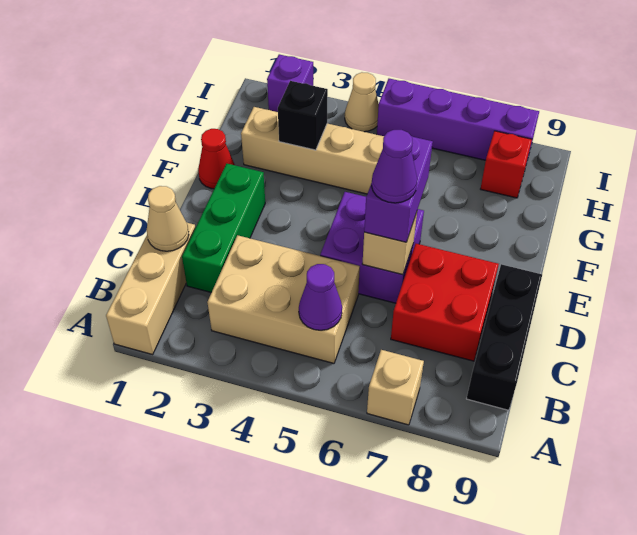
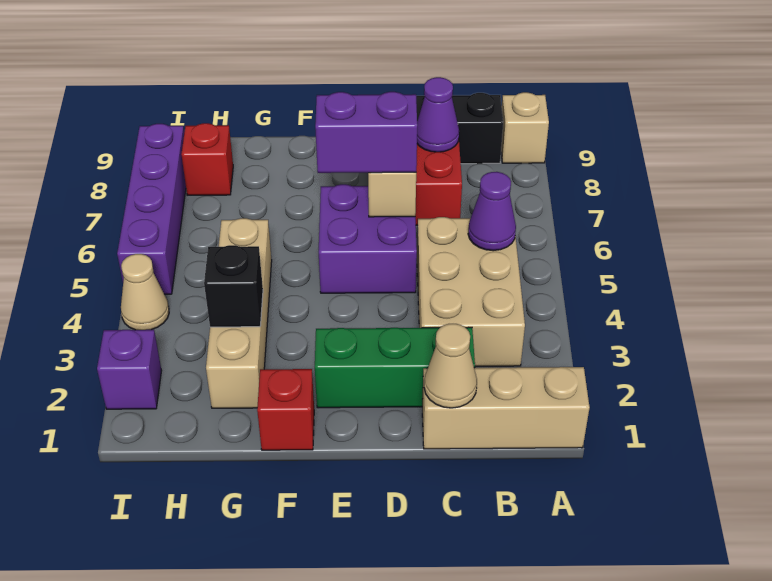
tan 1x1 brick [367,350,424,425] -> tan 1x1 brick moved to [501,92,549,163]
purple 1x1 cone [372,130,417,203] -> purple 1x1 cone moved to [417,77,459,152]
red 1x1 cone [198,129,235,189] -> red 1x1 brick [257,369,314,450]

